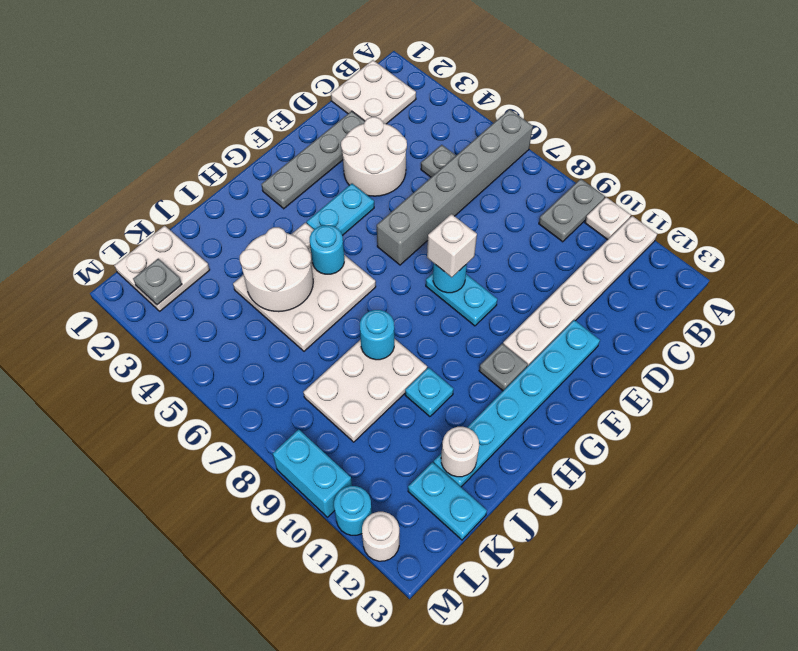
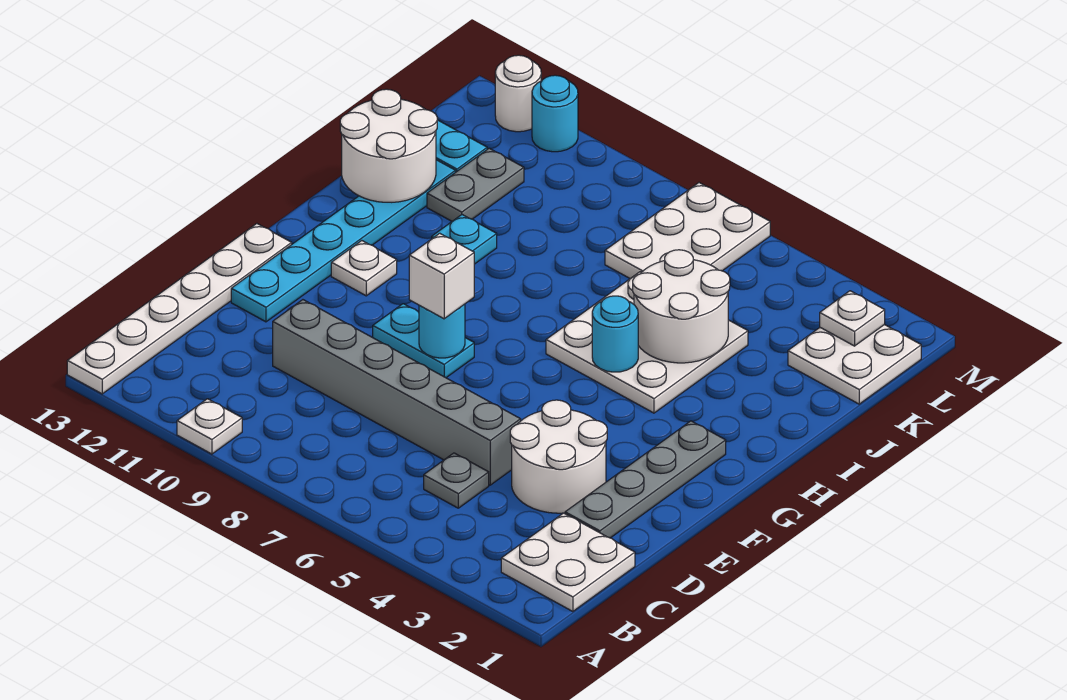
grey 1x6 brick [377,109,533,265] -> grey 1x6 brick turned to [273,300,521,485]
grey 1x2 plate [539,179,605,242] -> grey 1x2 plate moved to [427,148,524,221]
white 1x6 plate [503,216,657,367] -> white 1x6 plate moved to [67,224,292,394]
cyan 1x2 plate [307,184,374,236] -> none
grey 1x1 plate [479,343,528,391] -> white 1x1 plate [331,241,397,296]
white 2x3 plate [303,339,427,442] -> white 2x3 plate moved to [605,183,770,278]
cyan 1x1 round brick [360,310,394,360] -> none
white 1x1 round brick [441,427,479,477] -> white 2x2 round brick [340,89,437,202]
grey 1x1 plate [133,259,182,305] -> white 1x1 plate [820,291,885,346]
cyan 1x2 brick [273,429,352,517] -> none

